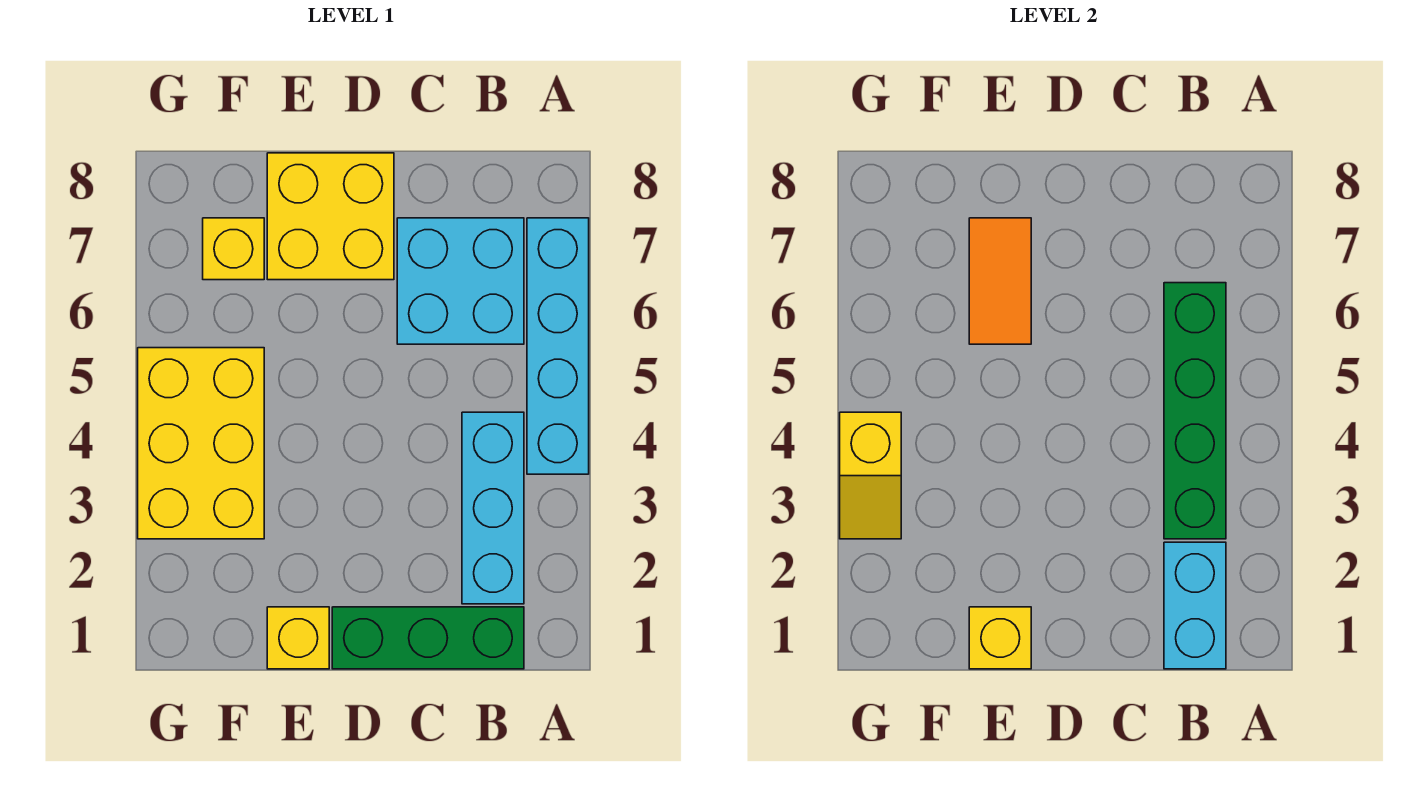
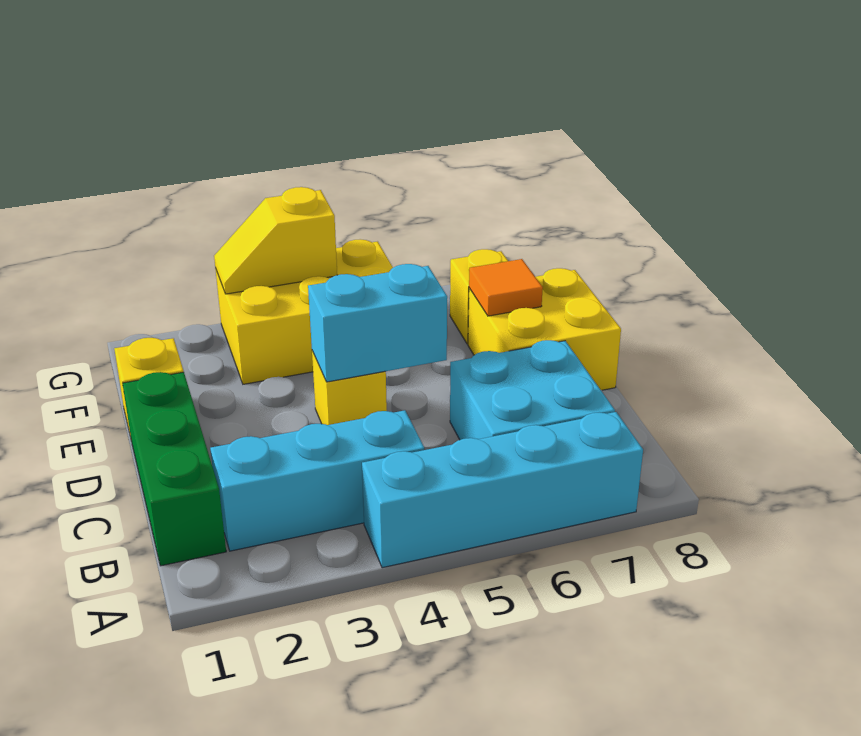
cyan 1x2 brick [1164,542,1226,669] -> cyan 1x2 brick moved to [308,264,447,382]
green 1x4 brick [1164,283,1226,539] -> none
yellow 1x1 brick [969,607,1031,669] -> yellow 1x1 brick moved to [312,351,387,425]
orange 1x2 tile [969,218,1031,344] -> orange 1x1 tile [469,259,543,316]

